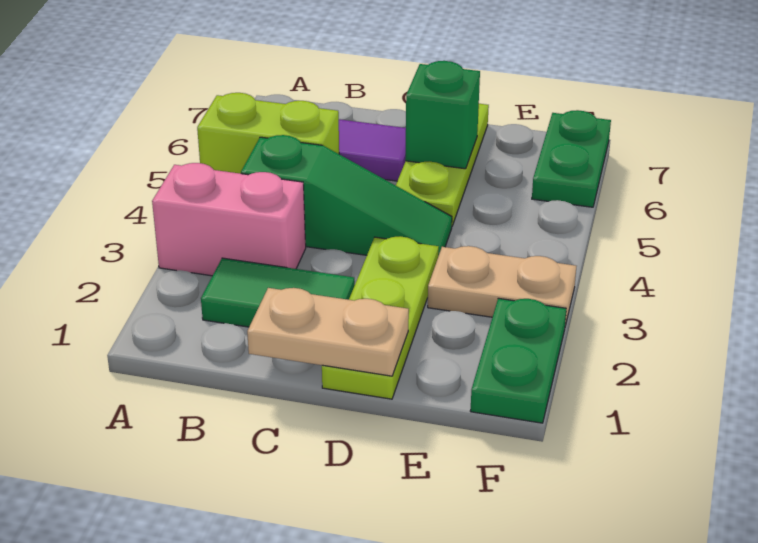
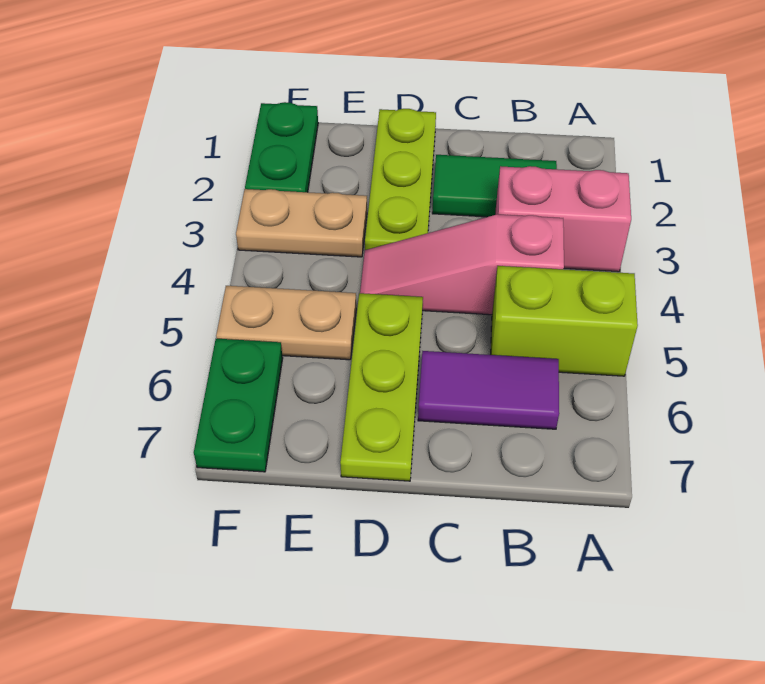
green 1x3 slope [241,135,452,256] -> pink 1x3 slope [360,214,564,315]
tan 1x2 plate [247,288,409,376] -> tan 1x2 plate moved to [216,286,356,360]
green 1x1 brick [405,61,480,169] -> none

